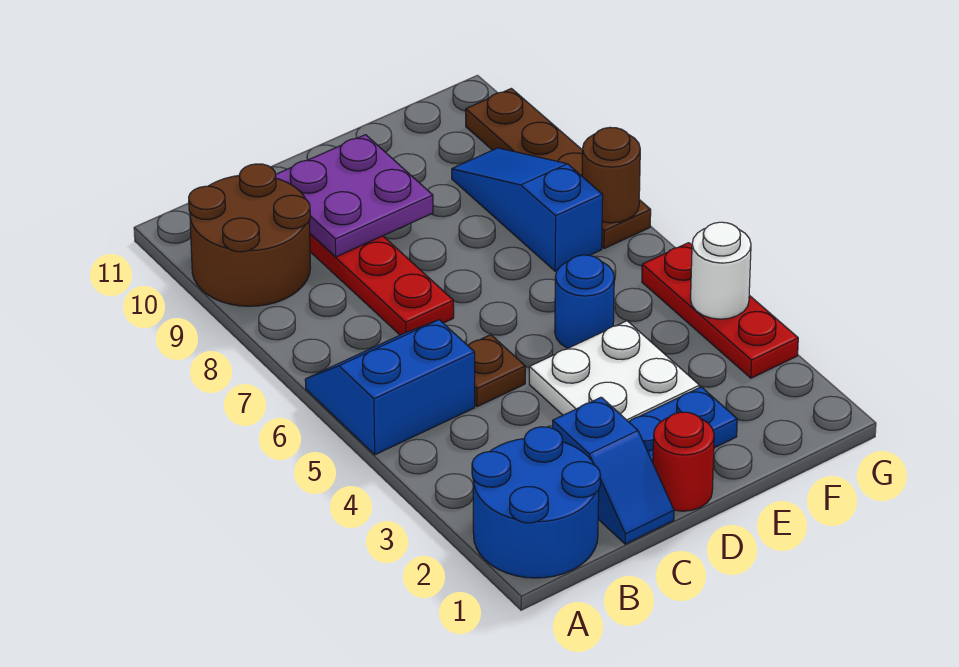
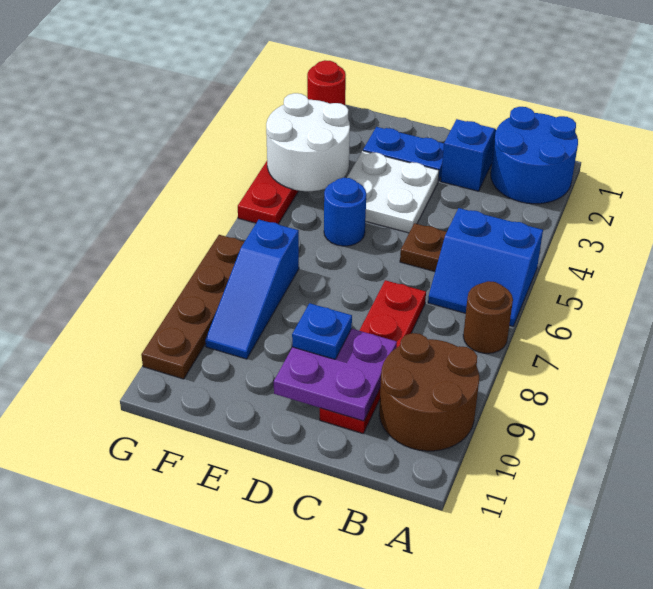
red 1x1 round brick [653,412,714,511] -> red 1x1 round brick moved to [307,60,346,105]
none -> blue 1x1 plate [292,303,352,359]
white 1x1 round brick [691,222,751,319] -> white 2x2 round brick [266,93,350,191]
brown 1x1 round brick [582,127,640,223] -> brown 1x1 round brick moved to [463,281,513,353]

